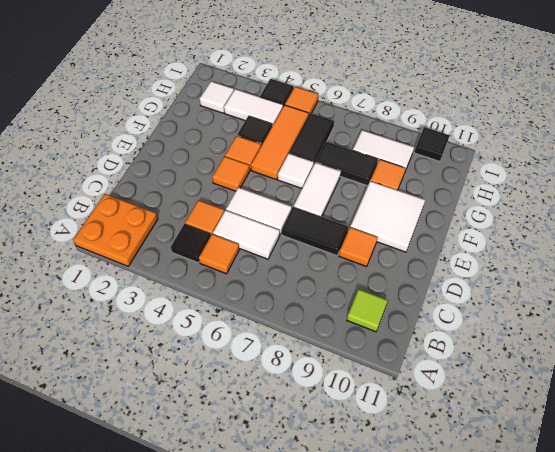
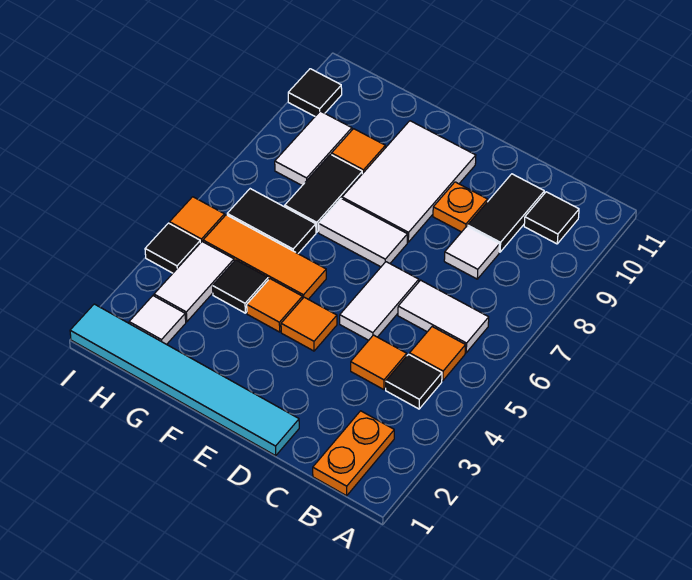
orange 2x2 plate [73,194,158,266] -> orange 1x2 plate [313,411,394,496]
lime 1x1 tile [347,289,388,332] -> black 1x1 tile [524,192,579,244]
white 1x2 tile [213,210,280,259] -> white 1x2 tile turned to [398,280,489,353]
none -> cyan 1x6 tile [70,304,299,456]
black 1x2 tile [282,207,348,256] -> black 1x2 tile moved to [468,174,544,252]
orange 1x1 tile [339,227,378,266] -> orange 1x1 plate [433,182,488,232]
white 2x2 tile [350,181,425,252] -> white 2x3 tile [342,121,476,242]
white 1x1 tile [278,154,314,188] -> white 1x1 tile moved to [444,226,500,279]

